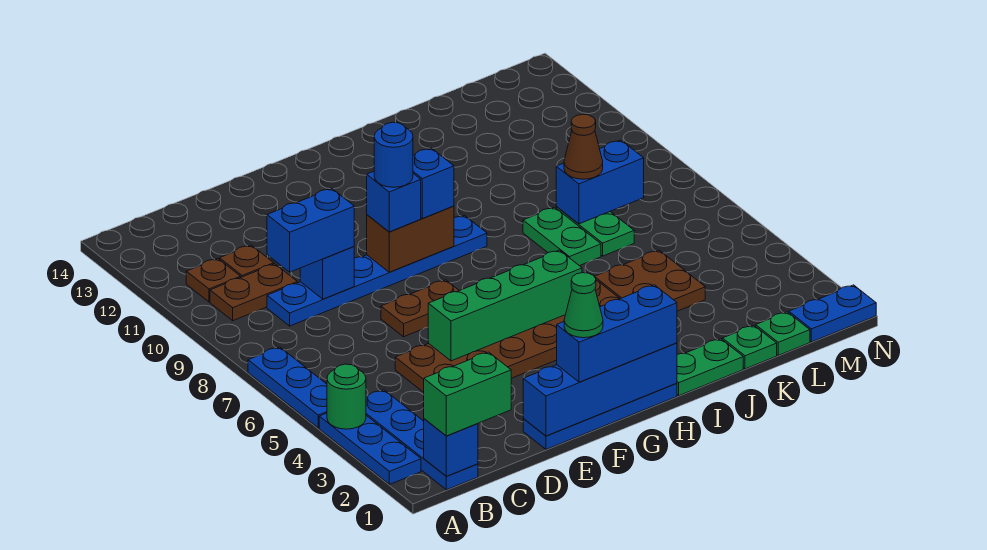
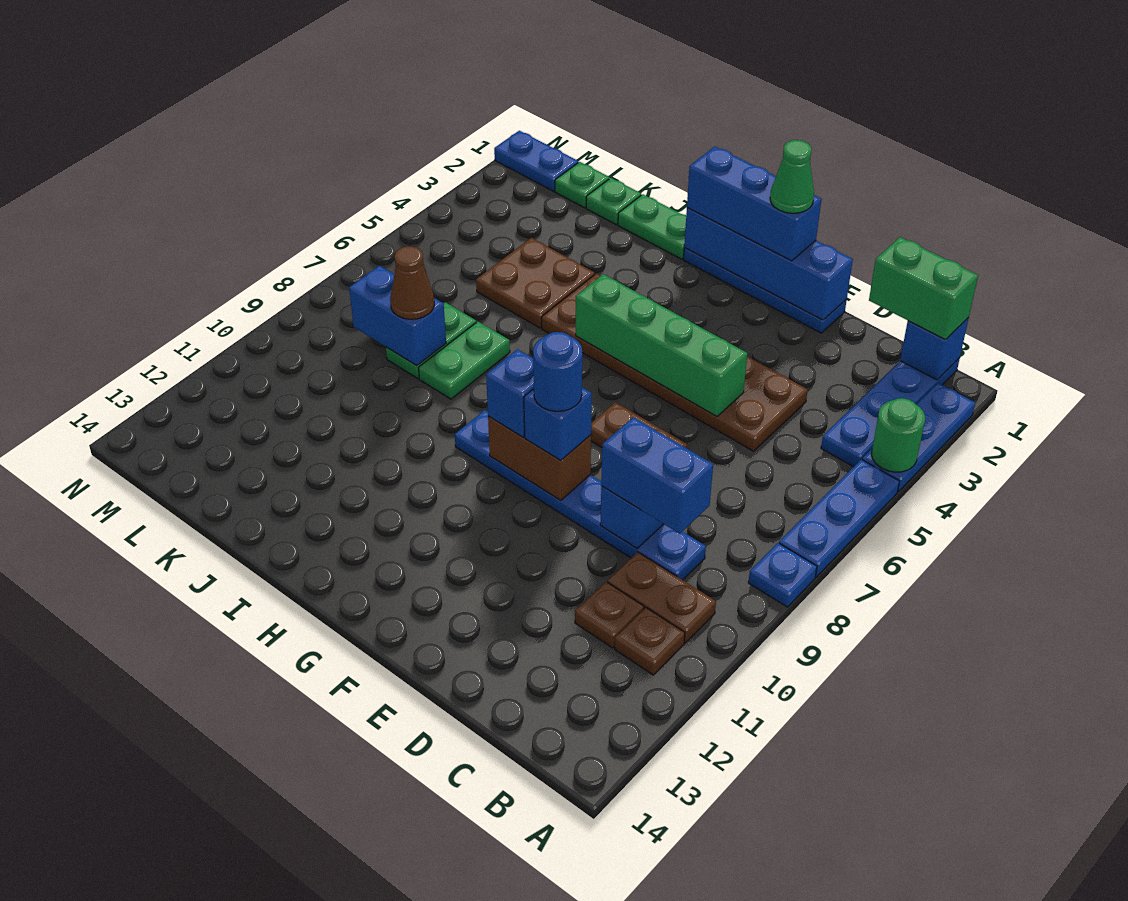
none -> blue 1x1 plate [748,543,817,607]

